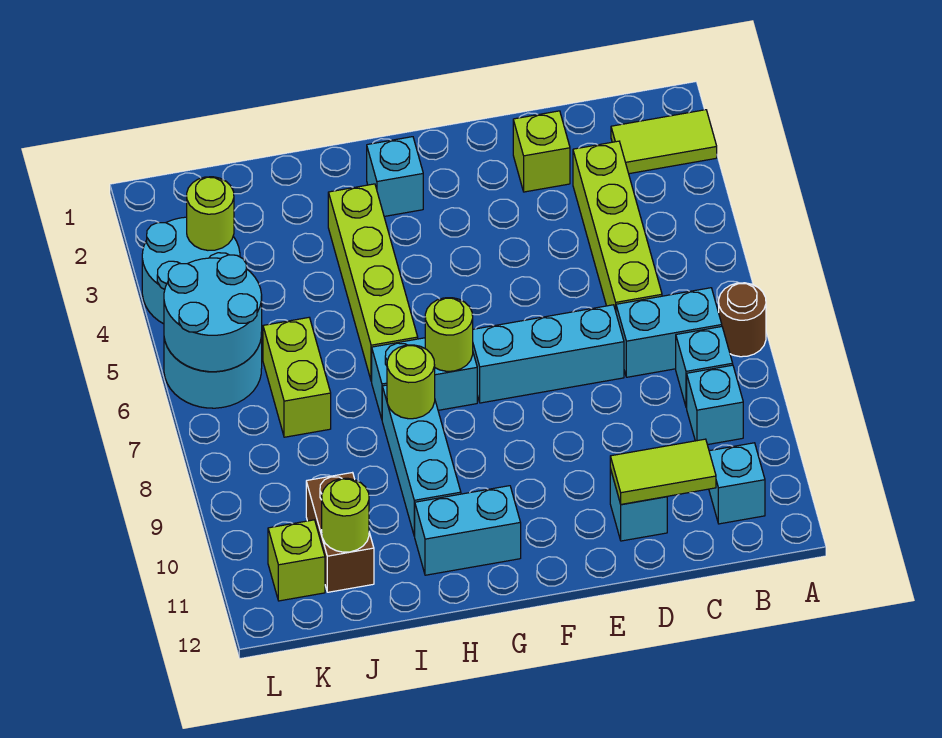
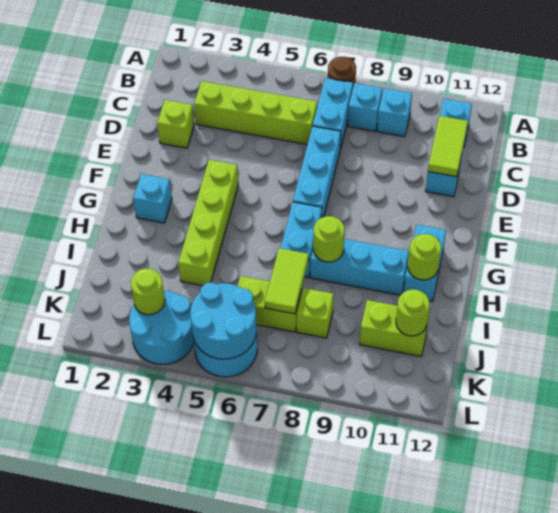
lime 1x2 tile [611,110,717,174] -> lime 1x2 tile moved to [265,248,309,314]
lime 1x1 round brick [425,298,473,371] -> lime 1x1 round brick moved to [408,234,441,280]
lime 1x4 brick [328,184,418,381] -> lime 1x4 brick turned to [178,160,238,286]
brown 1x2 brick [306,473,374,592] -> lime 1x2 brick [360,300,429,356]
lime 1x1 brick [268,520,325,601] -> lime 1x1 brick moved to [297,288,333,338]

